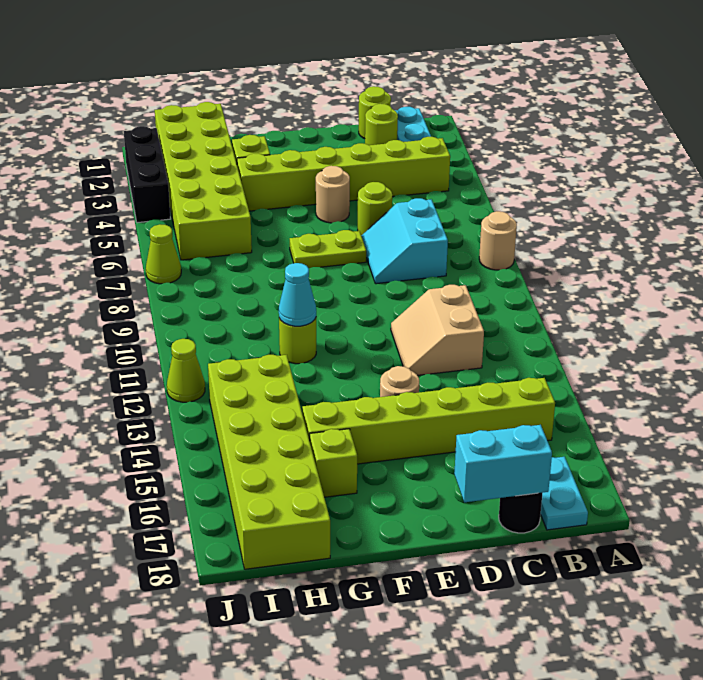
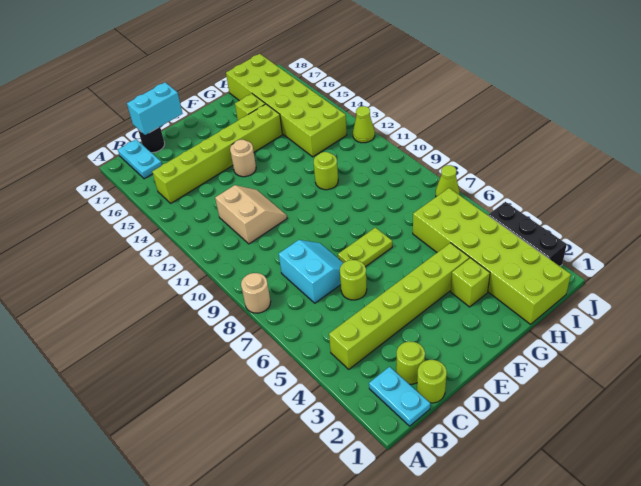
tan 1x1 round brick [316,166,350,223] -> none
cyan 1x1 cone [279,263,316,326] -> none

